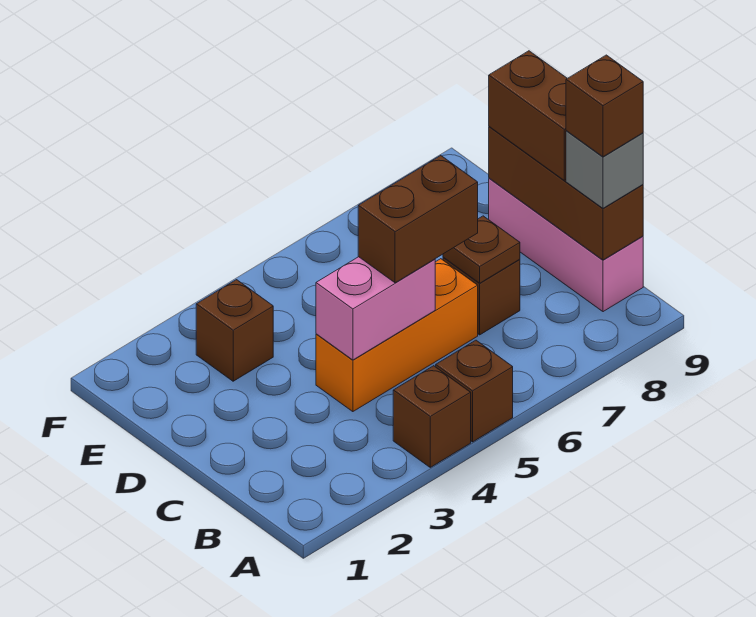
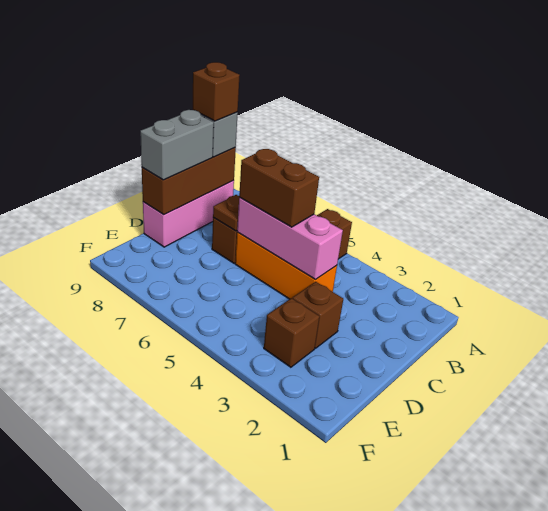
brown 1x1 brick [393,366,471,467] -> brown 1x1 brick moved to [293,282,343,348]
pink 1x2 brick [316,257,435,360] -> pink 1x3 brick [237,198,343,280]
brown 1x2 brick [489,51,567,180] -> grey 1x2 brick [140,110,214,180]

